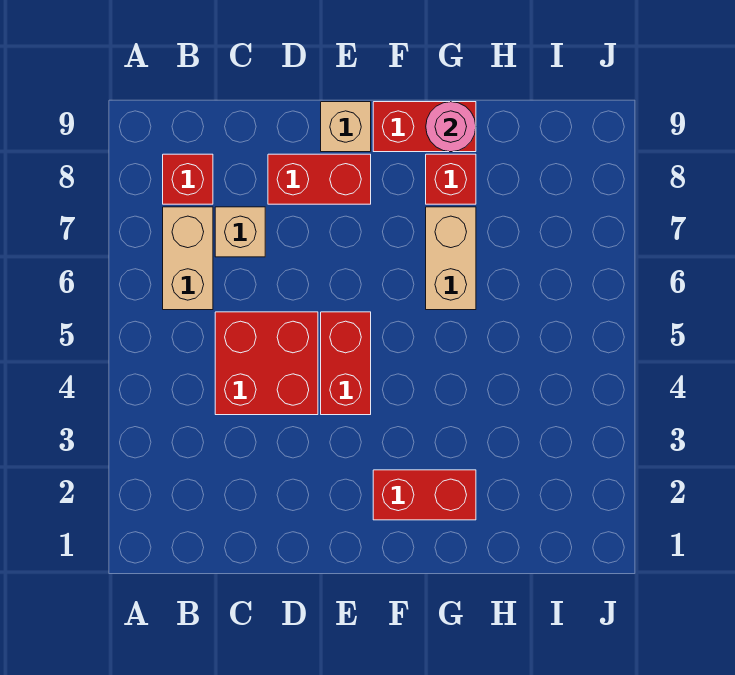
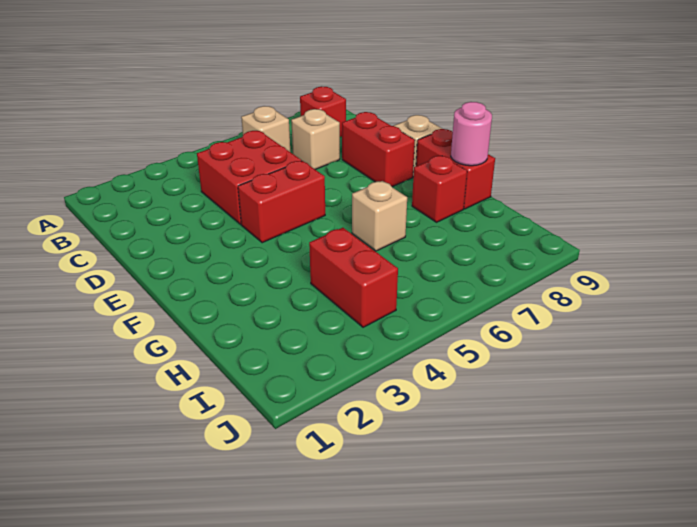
tan 1x2 brick [163,207,213,310] -> tan 1x1 brick [241,106,290,152]
red 1x2 brick [373,470,476,520] -> red 1x2 brick moved to [309,228,398,327]
tan 1x2 brick [426,207,476,310] -> tan 1x1 brick [352,181,407,251]

